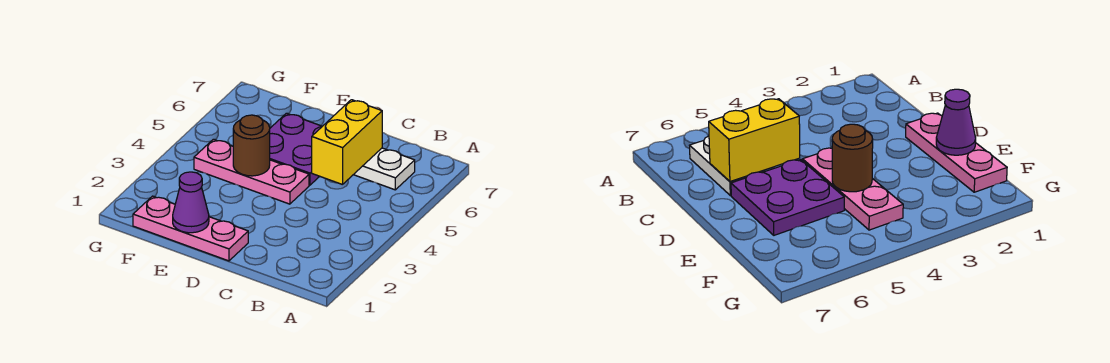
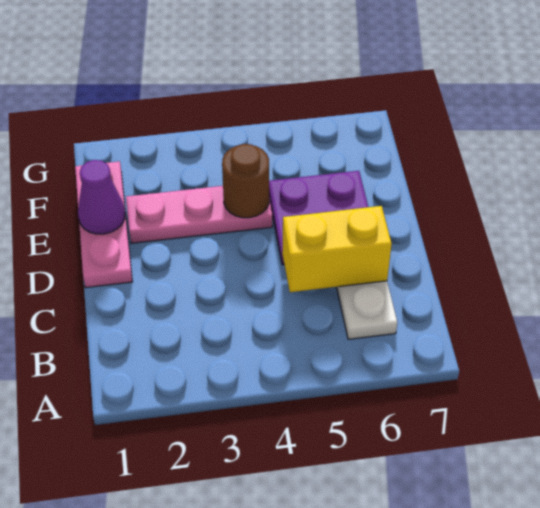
pink 1x3 plate [194,139,309,204] -> pink 1x3 plate turned to [126,186,272,243]

